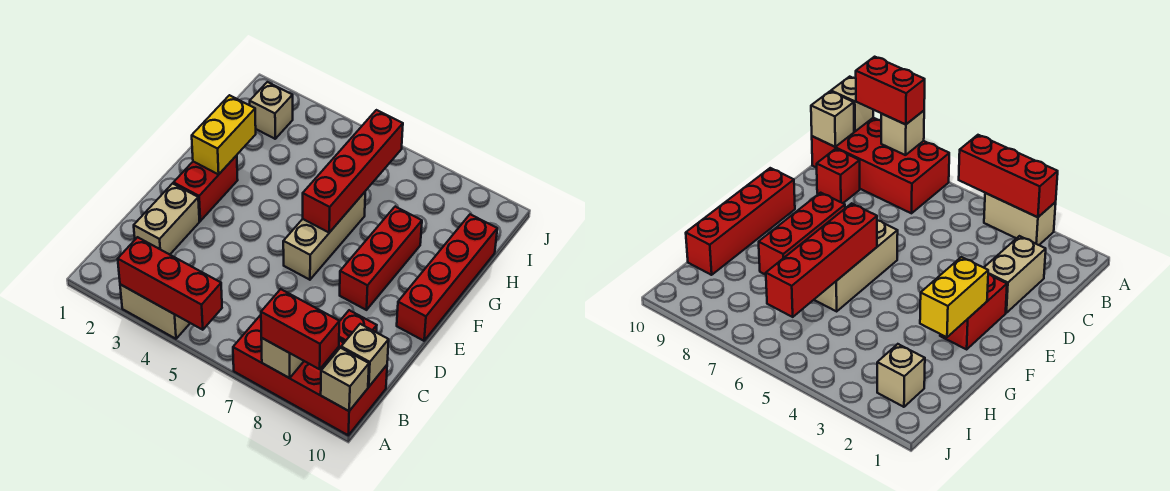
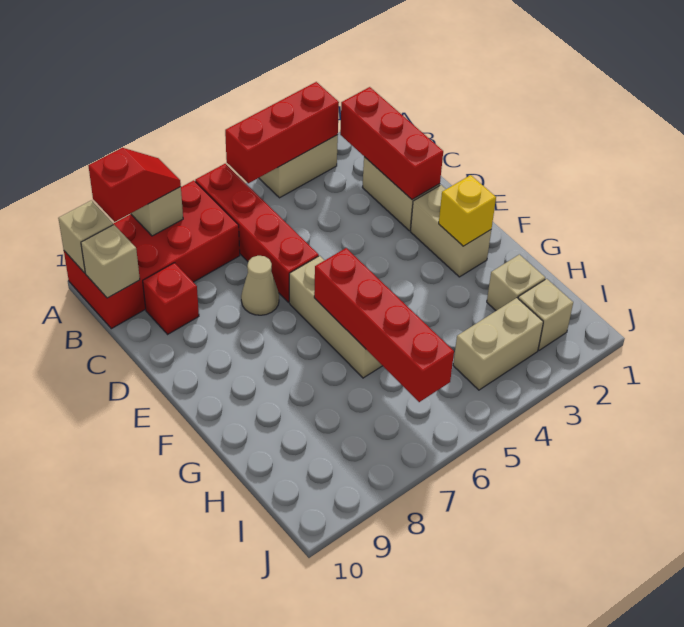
red 1x2 brick [261,289,339,369] -> red 1x2 slope [88,148,181,222]
none -> tan 1x1 cone [241,256,279,315]
red 1x2 brick [174,156,238,221] -> tan 1x2 brick [410,185,491,277]
red 1x3 brick [340,207,422,310] -> red 1x3 brick moved to [340,87,443,200]
red 1x4 brick [397,214,497,341] -> red 1x4 brick moved to [195,164,319,302]
yellow 1x2 brick [192,95,256,174] -> yellow 1x1 brick [439,175,496,246]
none -> tan 1x1 brick [487,254,545,311]
none -> tan 1x2 brick [453,298,543,390]

